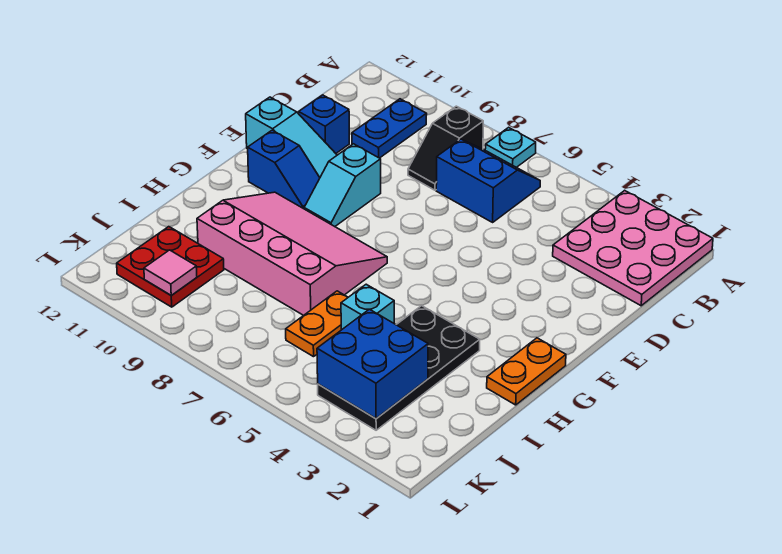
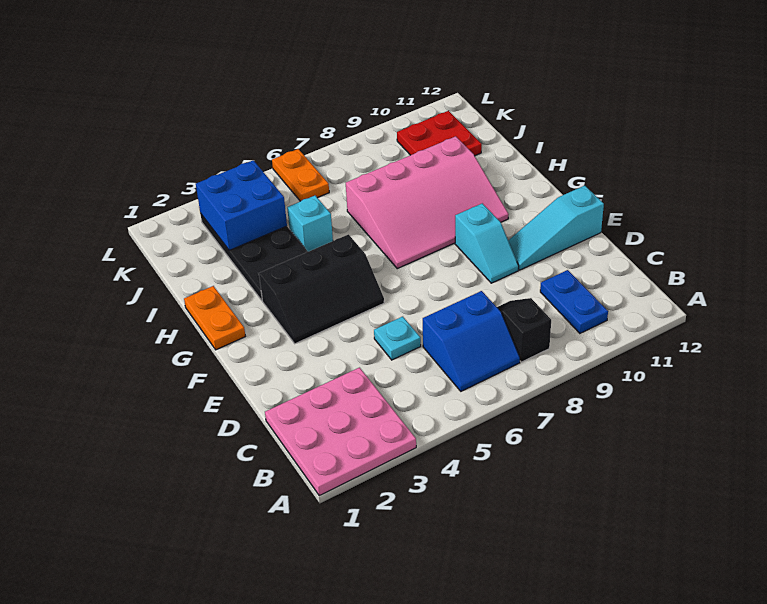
cyan 1x1 plate [485,127,536,167] -> cyan 1x1 plate moved to [374,317,421,360]
blue 1x1 brick [299,95,349,153] -> none
cyan 1x2 slope [304,144,381,226] -> cyan 1x2 slope turned to [455,203,519,283]
none -> black 2x3 slope [259,234,384,344]
blue 1x2 slope [248,130,320,209] -> none
orange 1x2 plate [286,291,348,357] -> orange 1x2 plate moved to [272,149,329,201]
pink 1x1 tile [144,250,197,295] -> none

